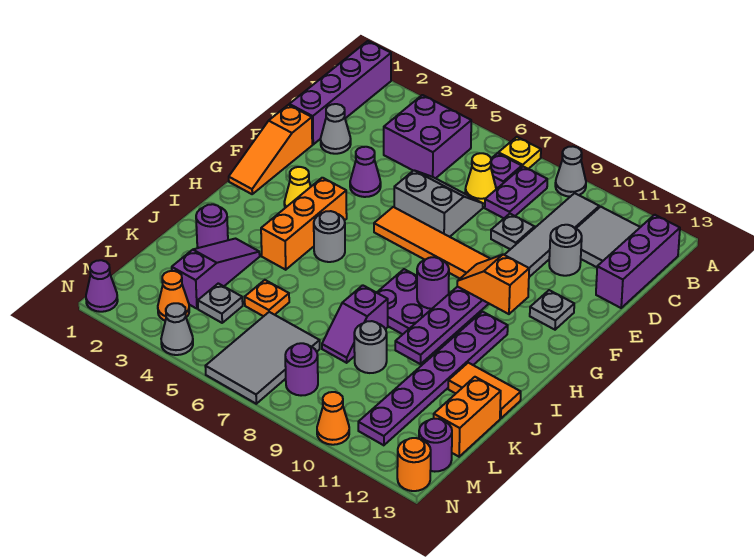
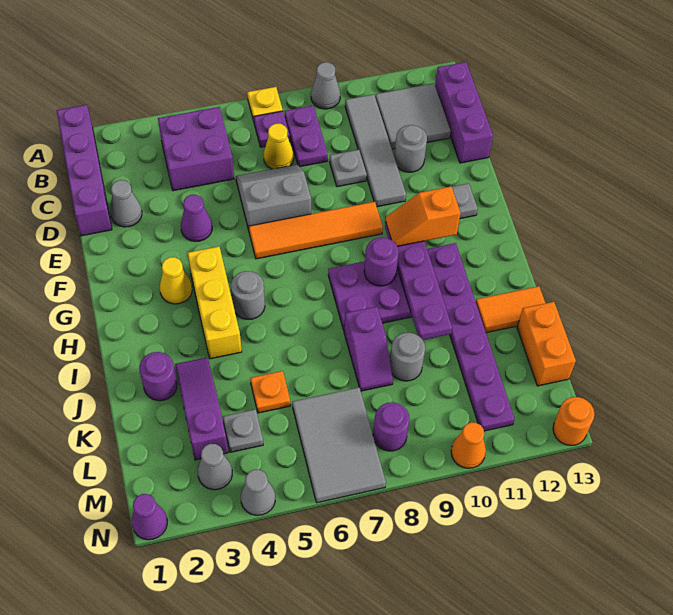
orange 1x3 slope [229,105,312,194] -> none
orange 1x3 brick [261,178,347,270] -> yellow 1x3 brick [188,247,242,359]
orange 1x1 cone [158,271,189,321] -> grey 1x1 cone [198,444,232,490]
purple 1x1 round brick [419,419,452,472] -> none

